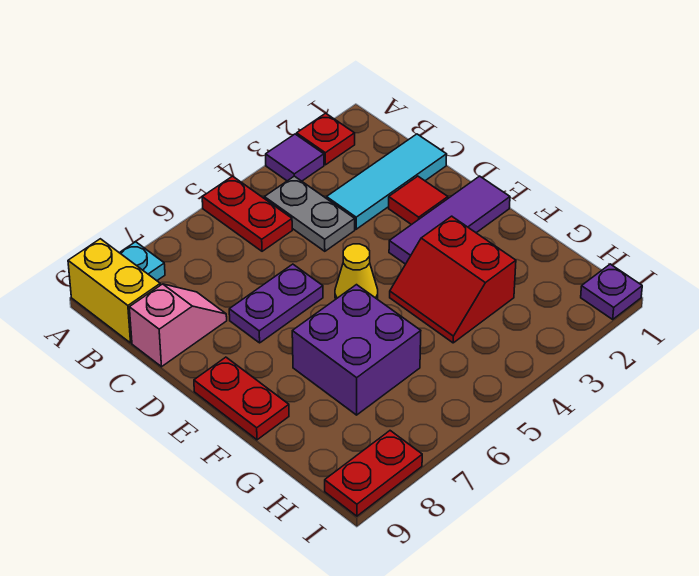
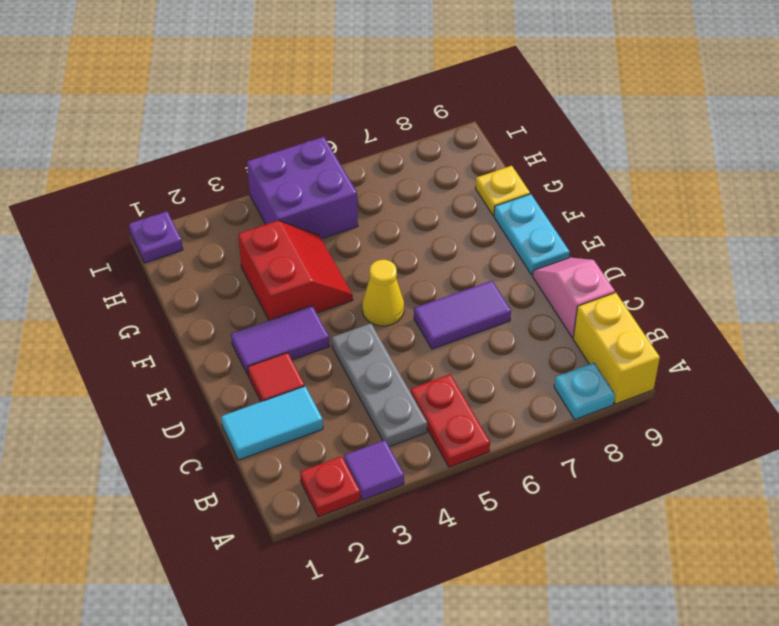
grey 1x2 plate [264,176,355,251] -> grey 1x3 plate [332,323,427,447]
cyan 1x3 tile [327,134,447,229] -> cyan 1x2 tile [221,386,323,460]
pink 1x2 slope [129,284,227,367] -> pink 1x2 slope turned to [533,258,615,338]
purple 1x2 plate [229,264,323,343] -> purple 1x2 tile [414,281,511,349]
purple 1x3 tile [389,176,510,264] -> purple 1x2 tile [231,306,329,375]
red 1x2 plate [194,357,289,440] -> cyan 1x2 plate [494,194,570,275]
purple 2x2 brick [292,285,421,415] -> purple 2x2 brick moved to [247,137,358,239]
none -> yellow 1x1 plate [475,166,530,216]
red 1x2 plate [325,431,422,516] -> none

